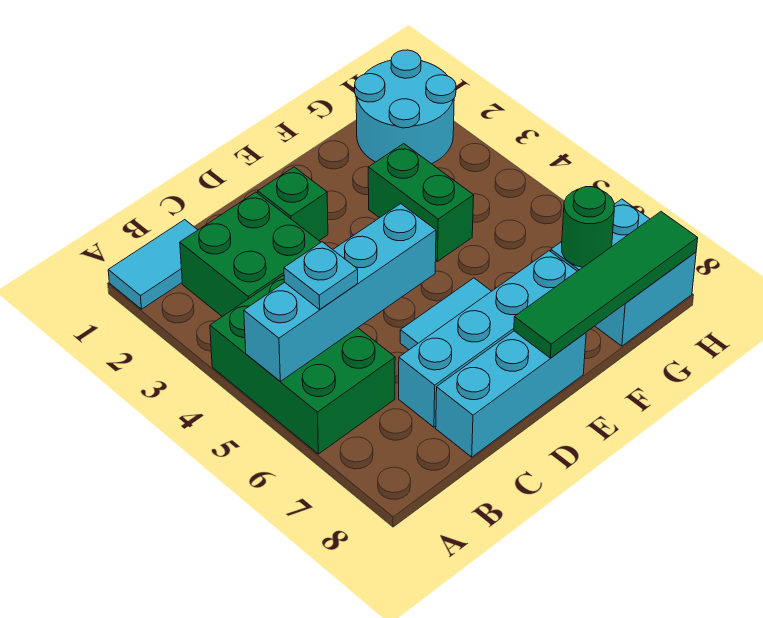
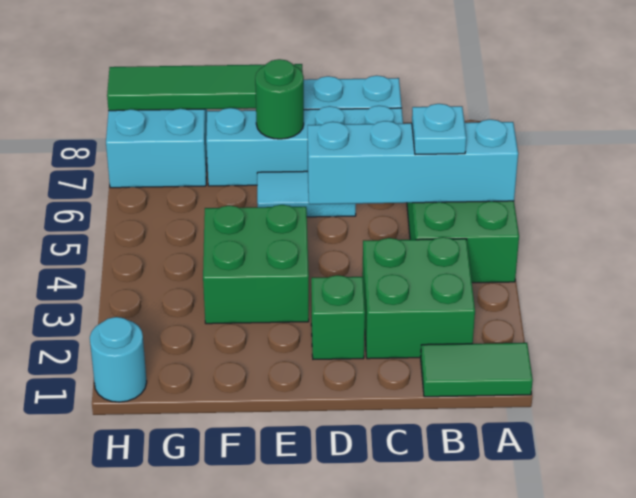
cyan 1x2 tile [108,220,197,309] -> green 1x2 tile [421,343,533,397]
green 1x2 brick [368,144,474,261] -> green 2x2 brick [203,205,309,324]
cyan 2x2 round brick [355,50,456,164] -> cyan 1x1 round brick [90,317,147,402]
green 1x1 round brick [562,187,614,267] -> green 1x1 round brick moved to [255,59,304,139]

